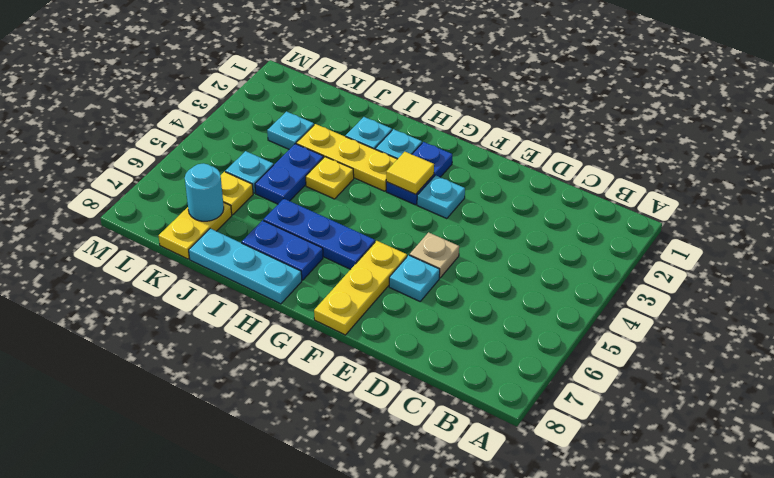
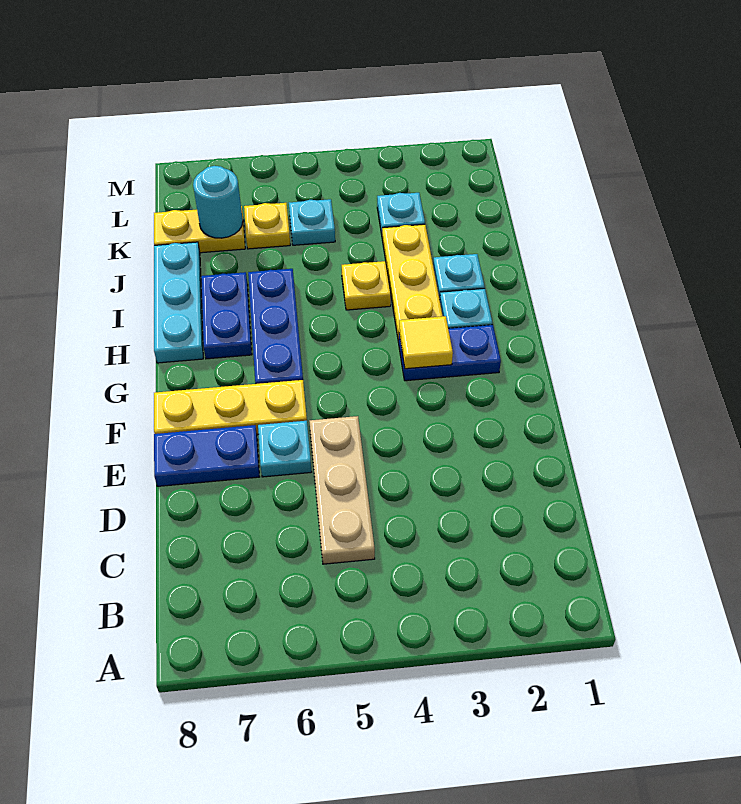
tan 1x1 plate [410,232,459,278] -> tan 1x3 plate [309,416,375,564]
cyan 1x1 plate [417,175,465,219] -> none
blue 1x2 plate [255,144,323,204] -> blue 1x2 plate moved to [154,425,259,486]

